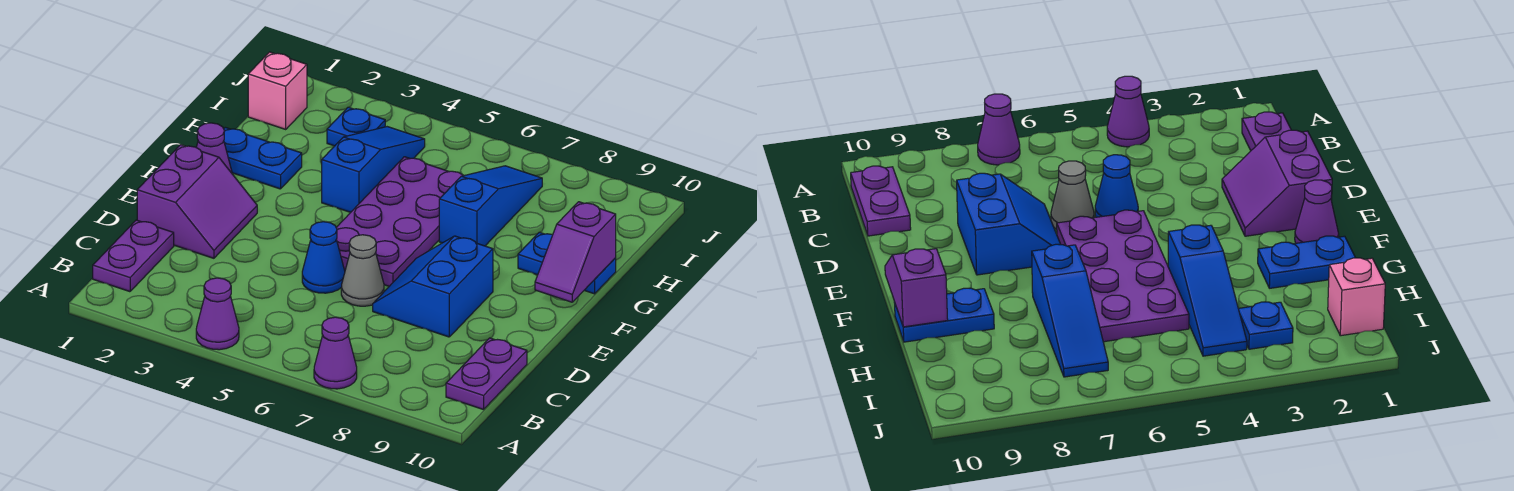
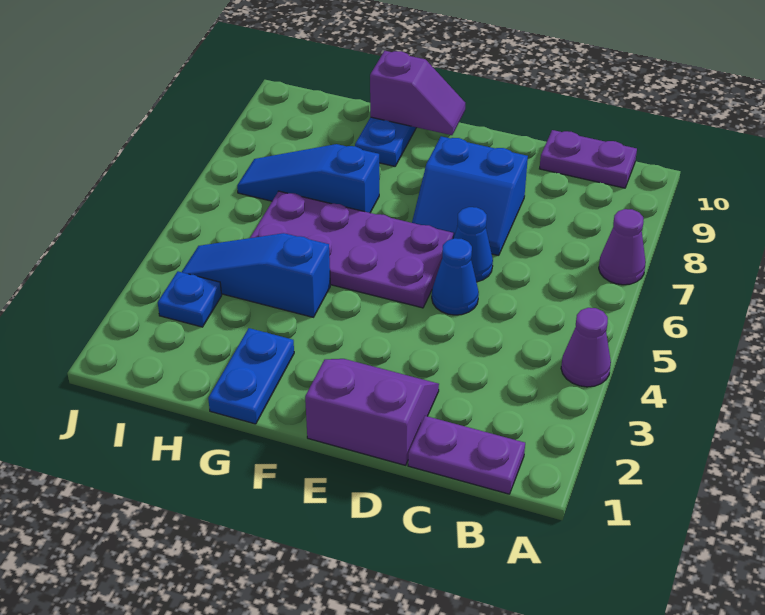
grey 1x1 cone [341,235,384,306] -> blue 1x1 cone [454,207,493,282]
purple 1x1 cone [196,123,232,173] -> none
pink 1x1 brick [248,52,307,129] -> none

